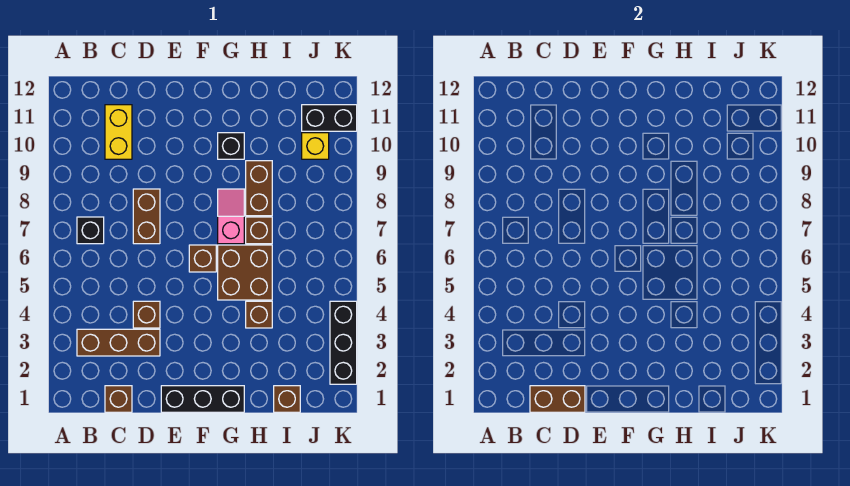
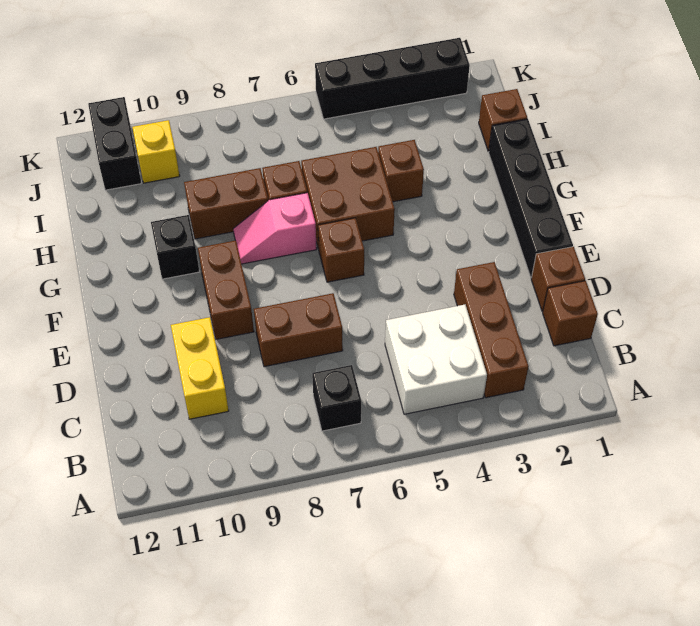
none -> white 2x2 brick [385,305,487,414]
brown 1x2 brick [530,386,585,412] -> brown 1x2 brick moved to [198,240,254,339]
yellow 1x2 brick [105,105,132,159] -> yellow 1x2 brick turned to [171,317,229,419]
brown 1x1 brick [133,301,160,328] -> brown 1x1 brick moved to [531,247,585,311]
black 1x3 brick [161,386,244,412] -> black 1x4 brick [489,119,573,278]
black 1x3 brick [330,301,357,384] -> black 1x4 brick [315,38,470,119]

